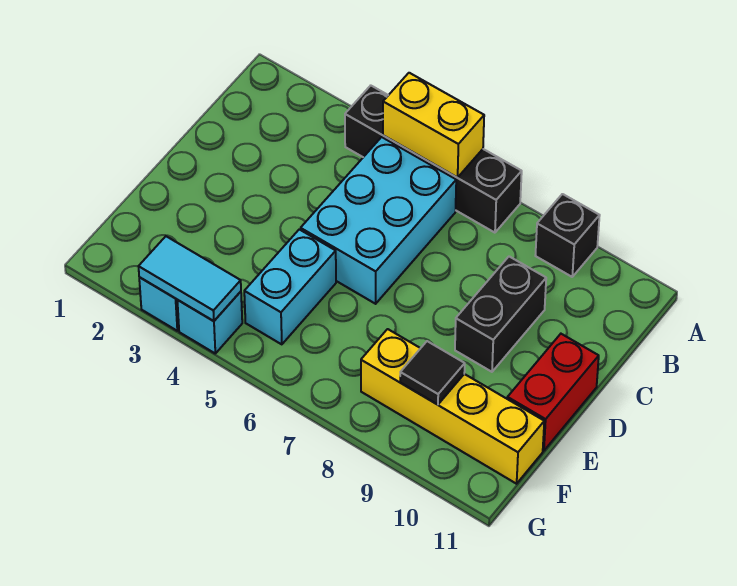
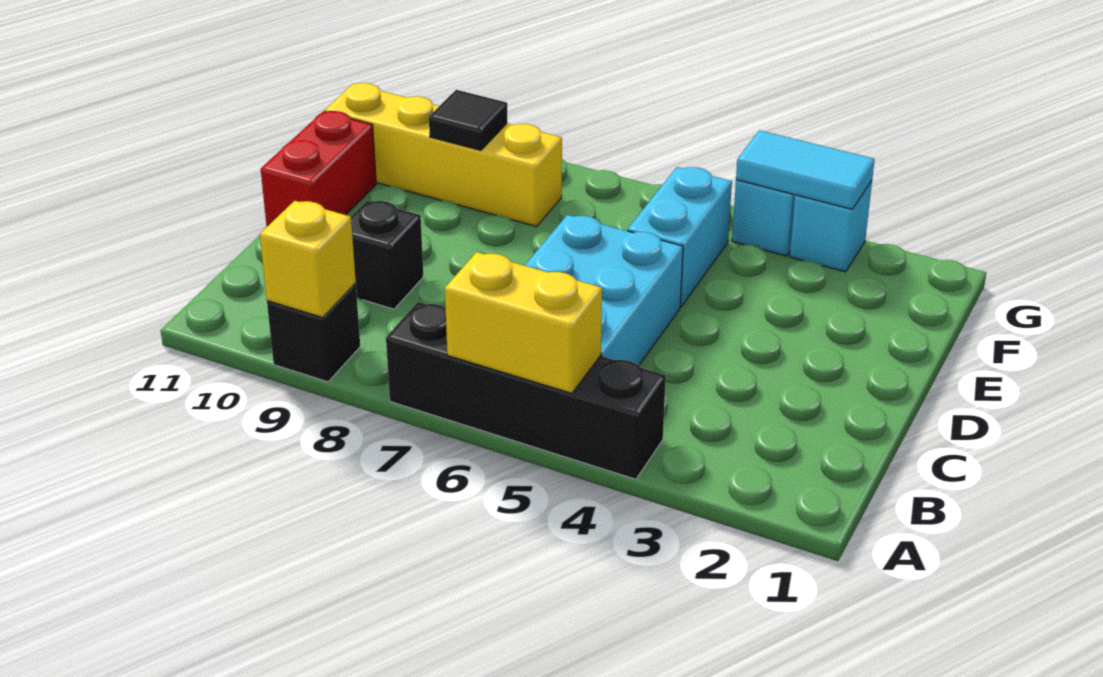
none -> yellow 1x1 brick [260,201,356,317]
black 1x2 brick [455,256,546,372] -> black 1x1 brick [351,200,424,309]

